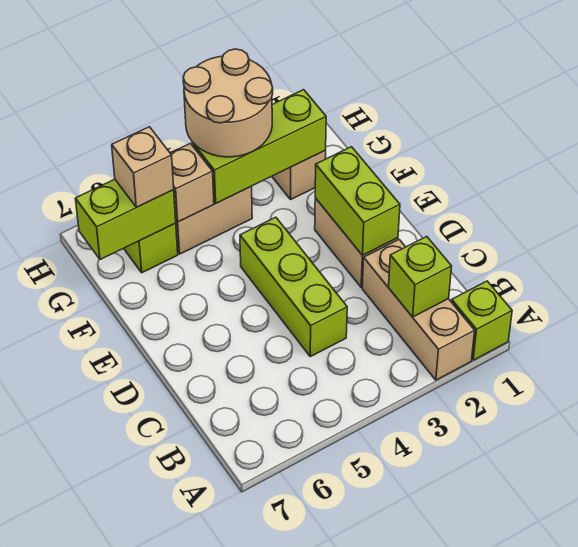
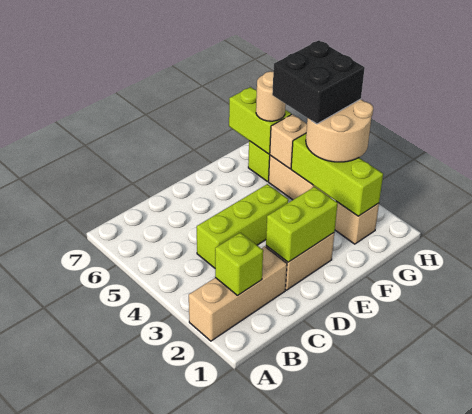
lime 1x1 brick [451,281,512,360] -> none
none -> black 2x2 brick [272,40,365,124]
tan 1x1 brick [112,127,174,207] -> tan 1x1 round brick [256,71,286,121]

